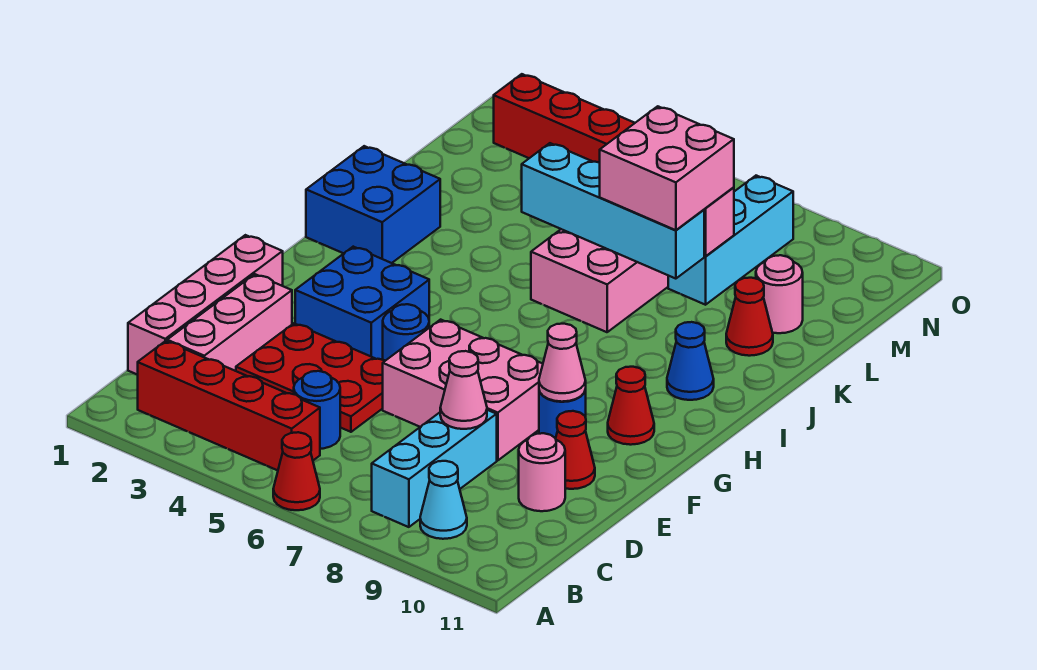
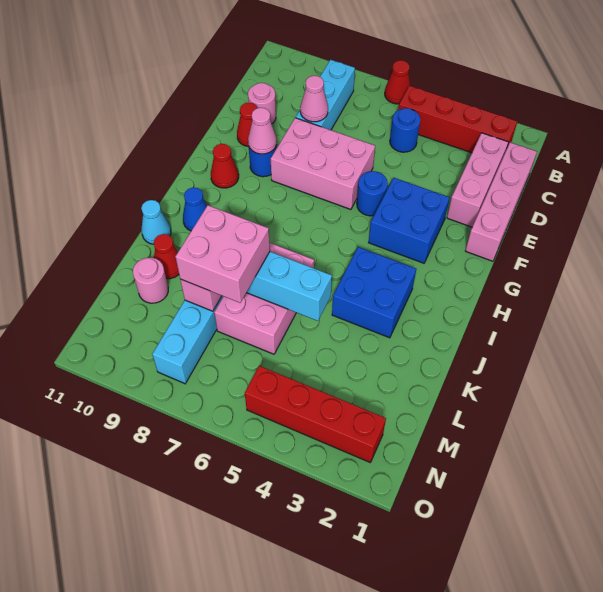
cyan 1x1 cone [420,461,467,539] -> cyan 1x1 cone moved to [141,200,171,244]
red 2x3 plate [236,323,385,432] -> none
blue 2x2 brick [306,146,440,263] -> blue 2x2 brick moved to [332,247,416,338]

